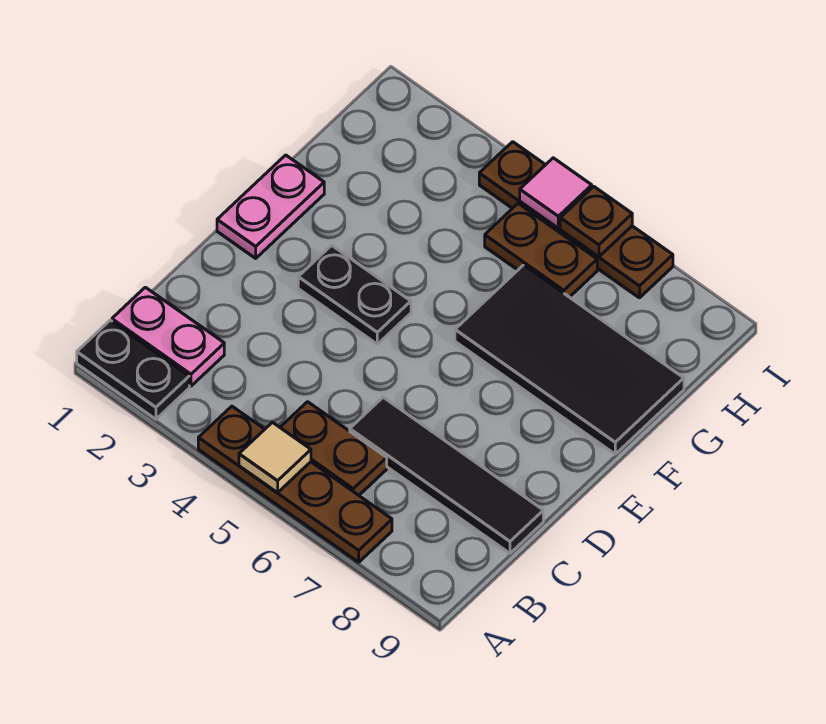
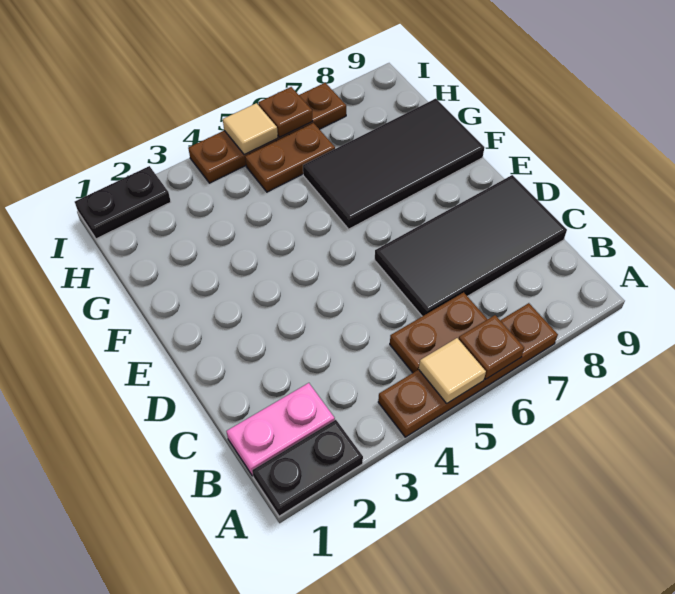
none -> brown 1x1 plate [459,315,524,379]
black 1x4 tile [350,397,543,553] -> black 2x4 tile [375,175,567,316]
pink 1x2 plate [217,155,324,258] -> none
black 1x2 plate [298,245,411,344] -> black 1x2 plate moved to [75,166,171,239]
pink 1x1 tile [520,158,592,228] -> tan 1x1 tile [223,103,278,154]

